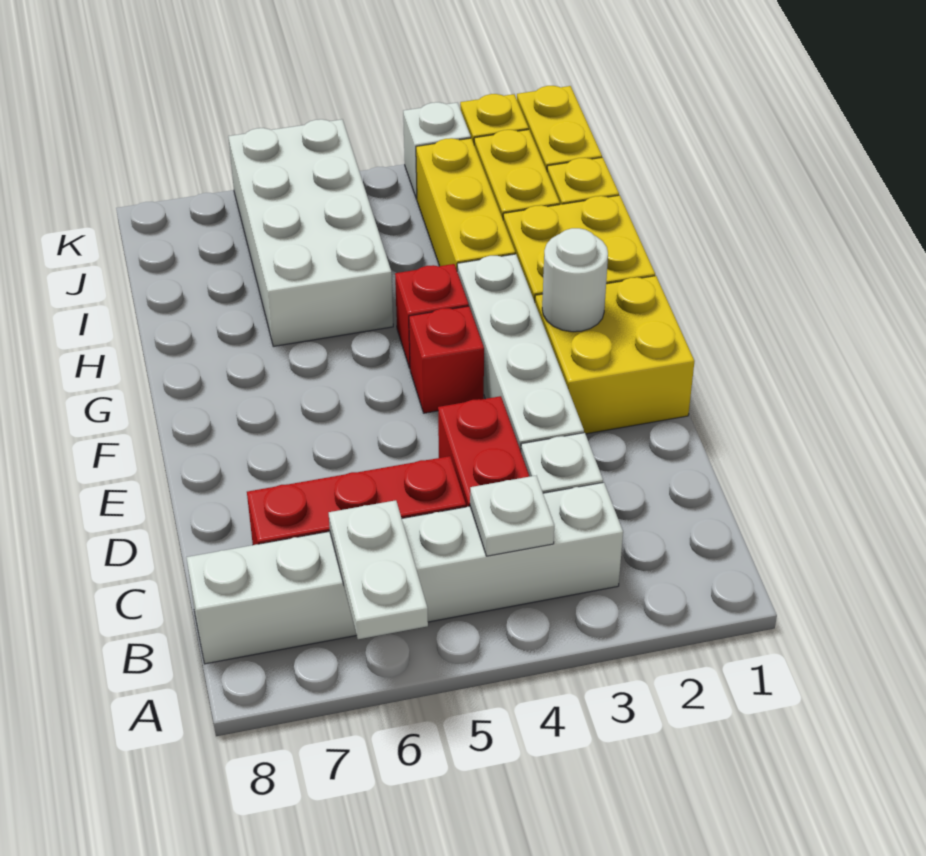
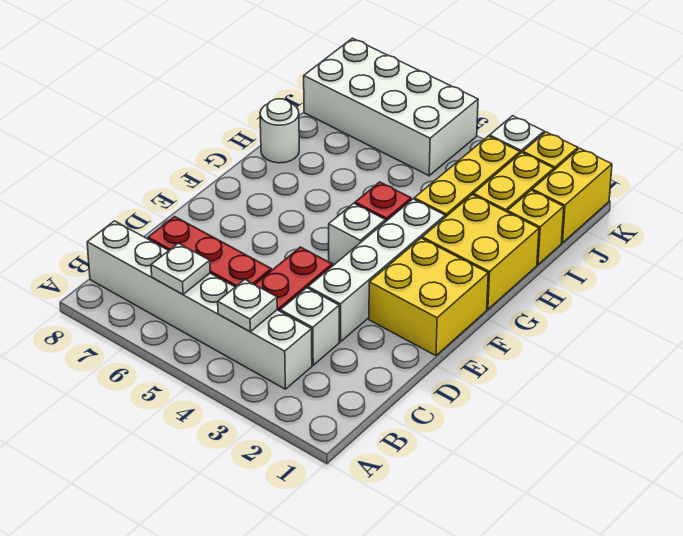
white 1x2 plate [329,500,428,639] -> white 1x1 plate [151,243,210,294]
white 1x1 round brick [542,228,608,332] -> white 1x1 round brick moved to [260,99,299,163]
red 1x1 brick [409,306,484,413] -> white 1x1 brick [329,203,386,264]
white 2x4 brick [228,119,393,346] -> white 2x4 brick turned to [304,38,478,176]

